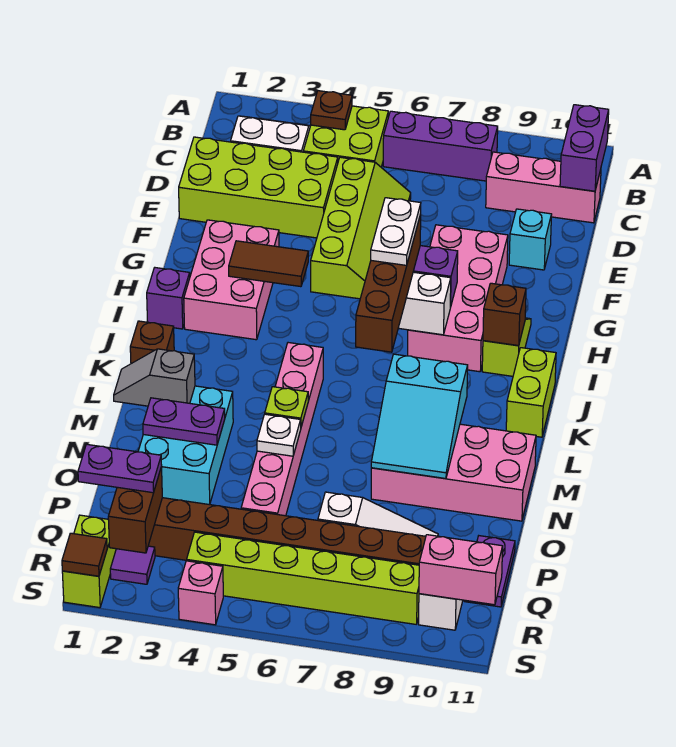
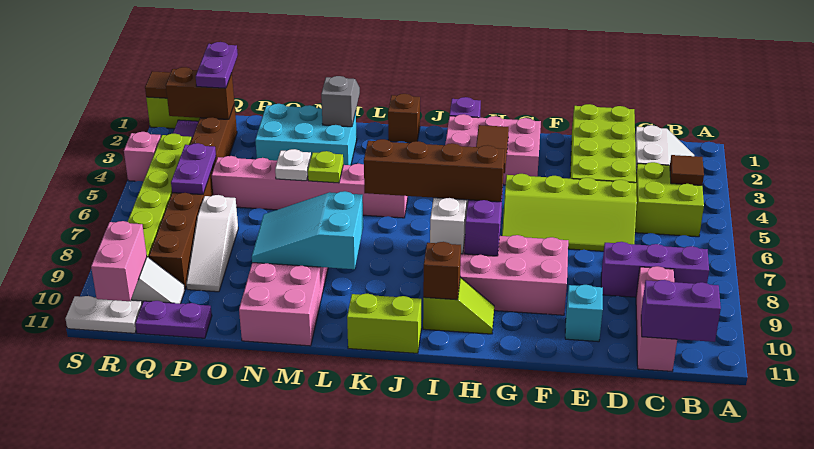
brown 1x1 plate [311,91,352,130] -> brown 1x1 tile [670,155,704,185]
purple 1x3 brick [383,111,498,181] -> purple 1x3 brick turned to [601,242,709,297]
white 1x2 plate [371,198,421,265] -> white 1x2 plate moved to [65,296,142,333]
purple 1x2 plate [143,398,225,445] -> purple 1x2 plate moved to [171,143,216,194]

